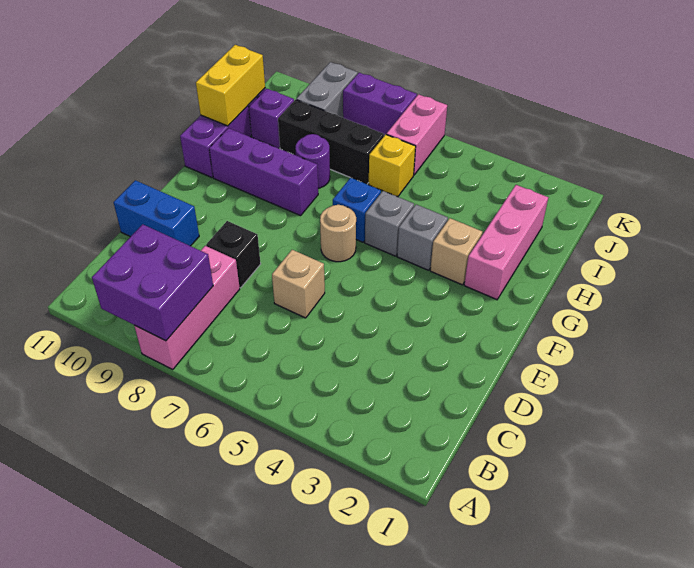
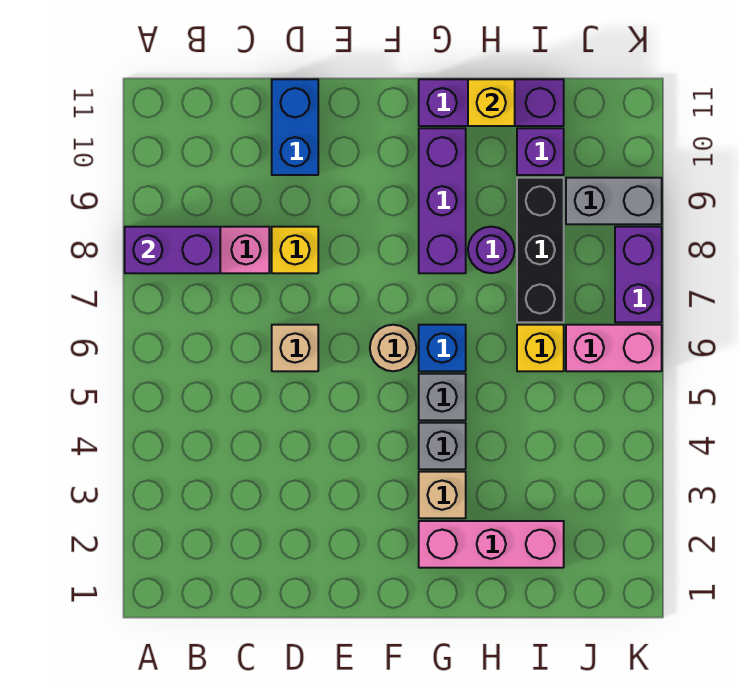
purple 2x2 brick [92,224,213,341] -> purple 1x2 brick [125,227,220,273]
black 1x1 brick [206,221,261,288] -> yellow 1x1 brick [272,227,318,273]
yellow 1x2 brick [196,45,265,126] -> yellow 1x1 brick [468,79,515,126]

